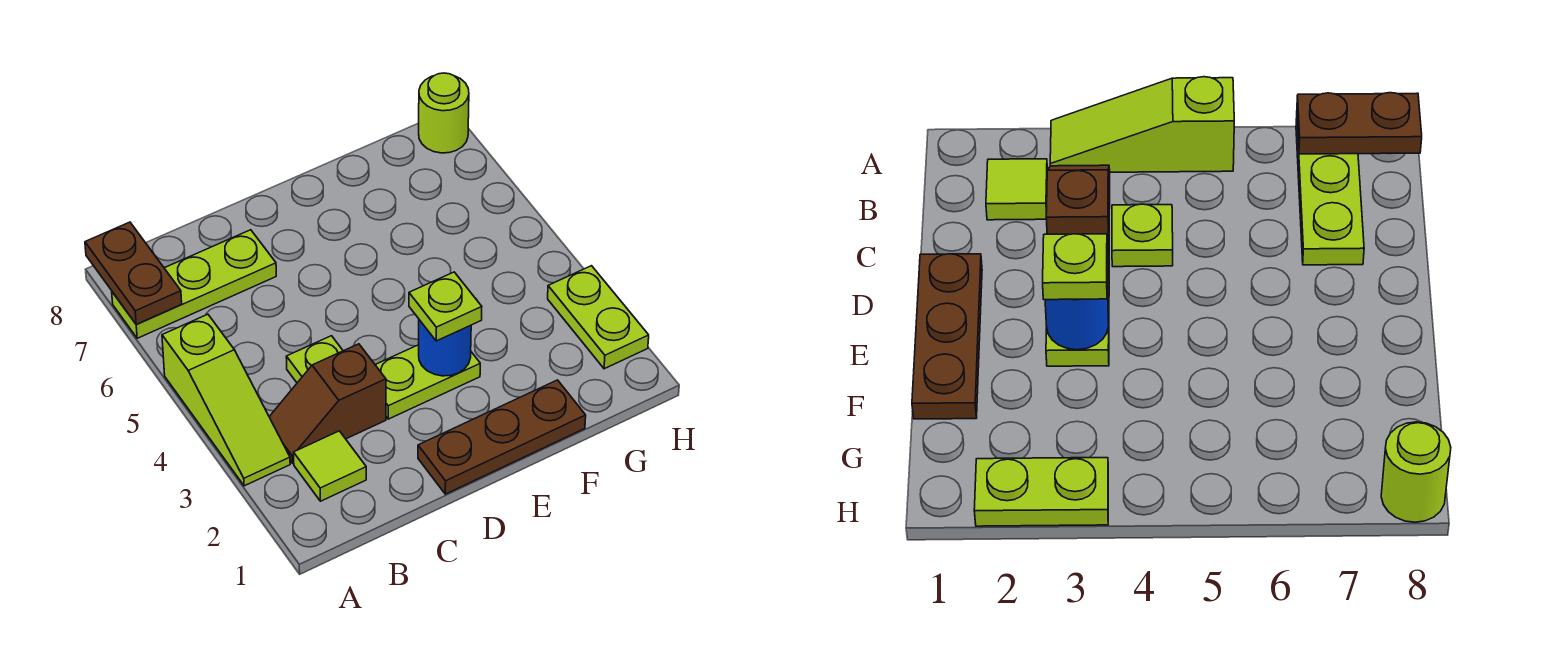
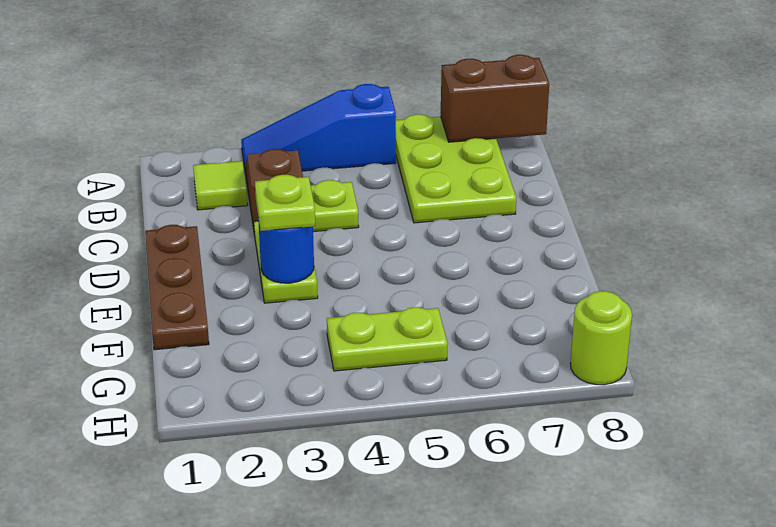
lime 1x3 slope [162,314,290,486] -> blue 1x3 slope [241,84,396,174]
lime 1x3 plate [112,230,276,338] -> lime 2x3 plate [396,114,516,223]
brown 1x2 plate [85,222,182,324] -> brown 1x2 brick [441,55,549,142]
lime 1x2 plate [548,266,649,369] -> lime 1x2 plate moved to [327,307,448,371]

